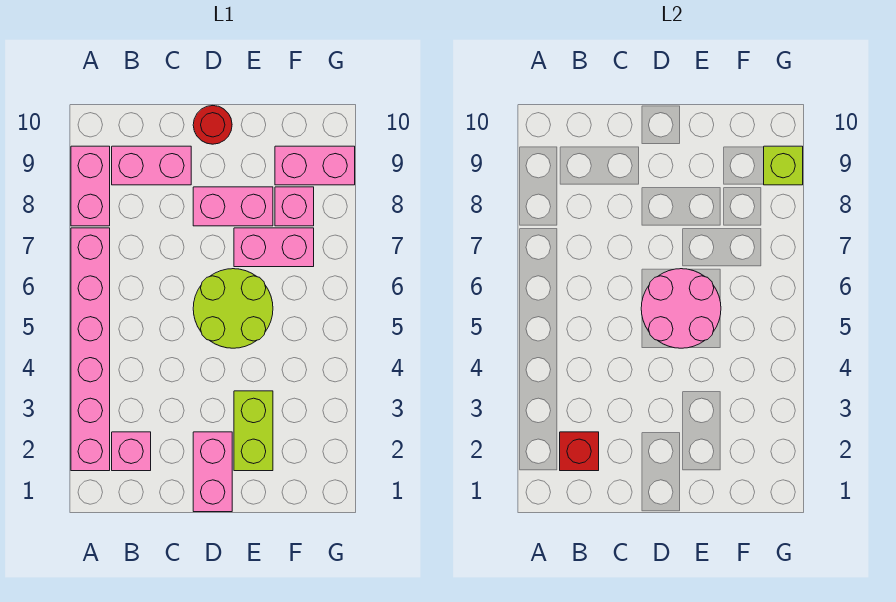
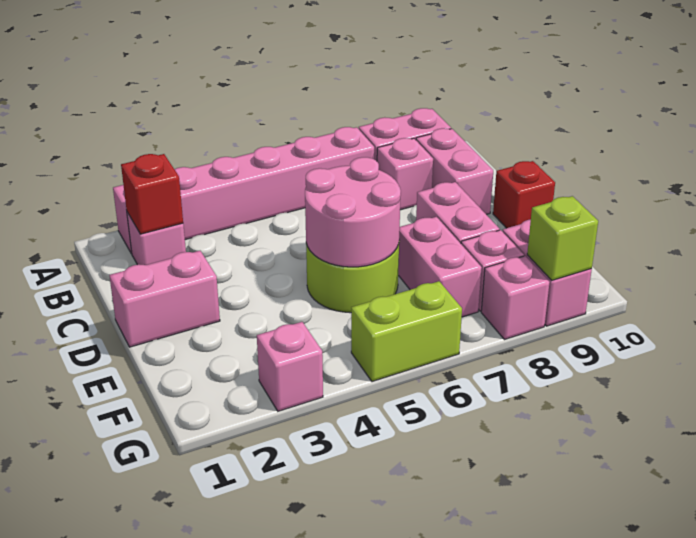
none -> pink 1x1 brick [377,138,433,210]
red 1x1 round brick [193,106,232,144] -> red 1x1 brick [493,161,555,228]
lime 1x2 brick [234,391,273,471] -> lime 1x2 brick moved to [351,281,462,382]
none -> pink 1x1 brick [257,322,323,411]
none -> pink 1x1 brick [481,256,550,340]

